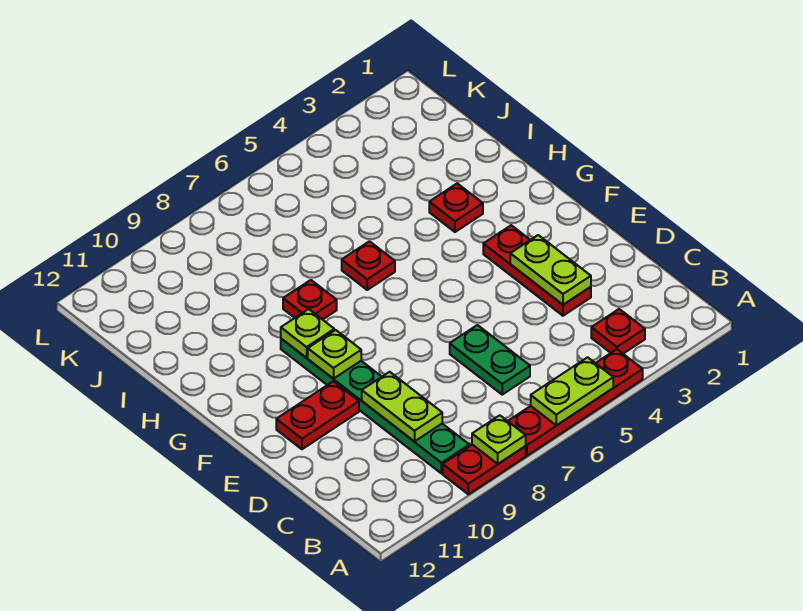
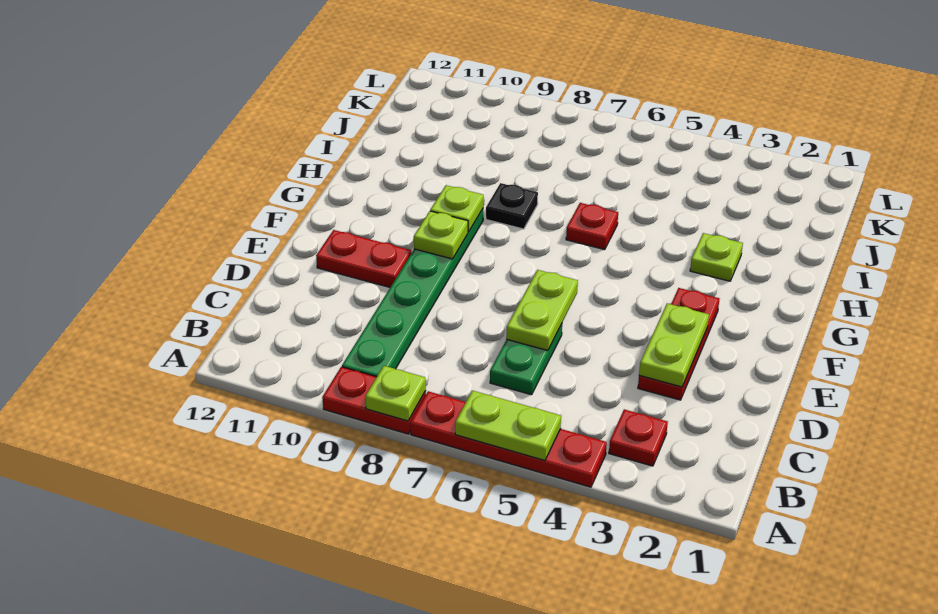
lime 1x2 plate [362,372,442,441] -> lime 1x2 plate moved to [506,270,578,351]
red 1x1 plate [429,183,483,232] -> lime 1x1 plate [690,233,743,281]
red 1x1 plate [283,280,337,320] -> black 1x1 plate [486,183,538,229]

